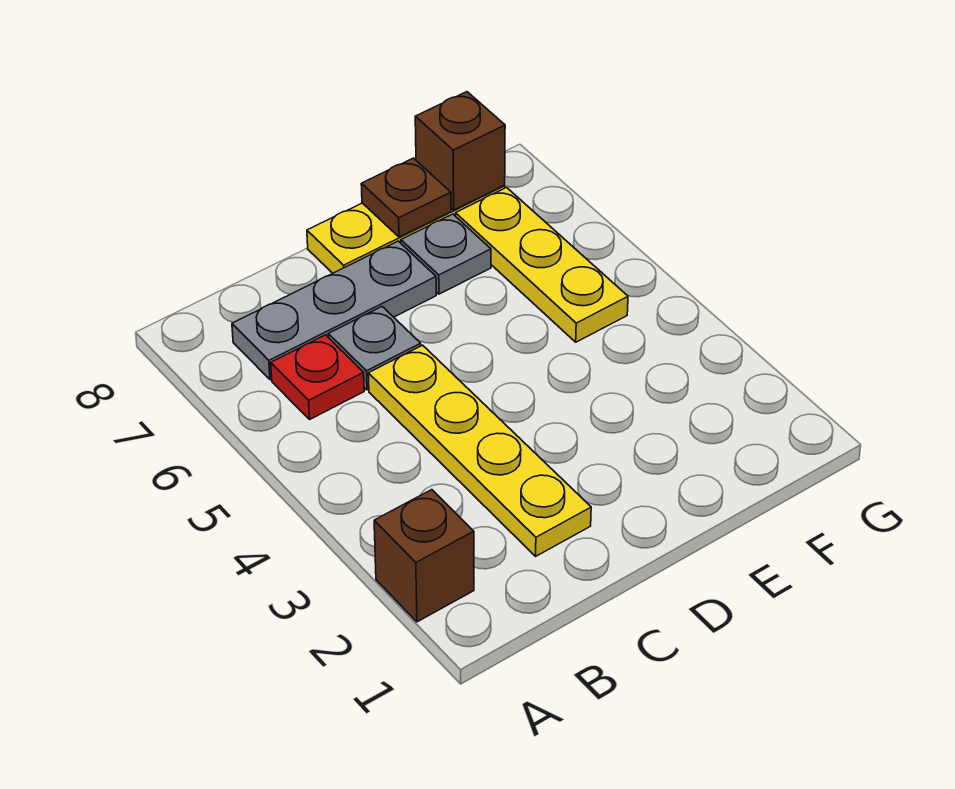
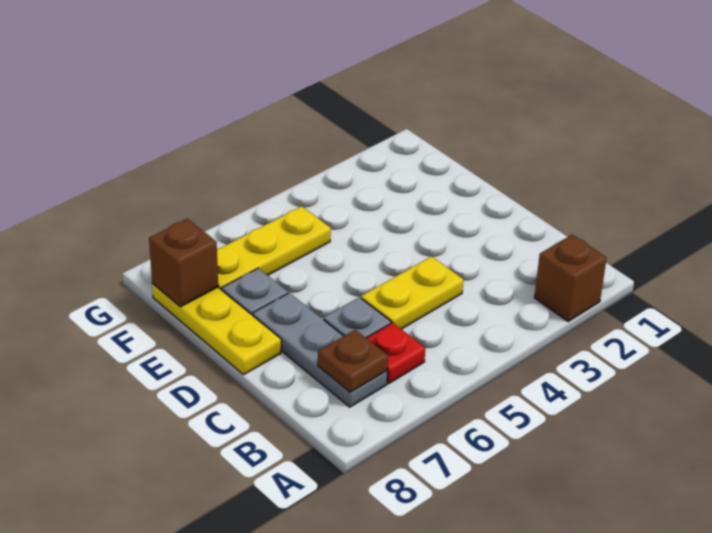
yellow 1x4 plate [368,345,591,556] -> yellow 1x2 plate [361,256,463,329]
brown 1x1 plate [361,158,451,237] -> brown 1x1 plate moved to [318,330,388,392]

